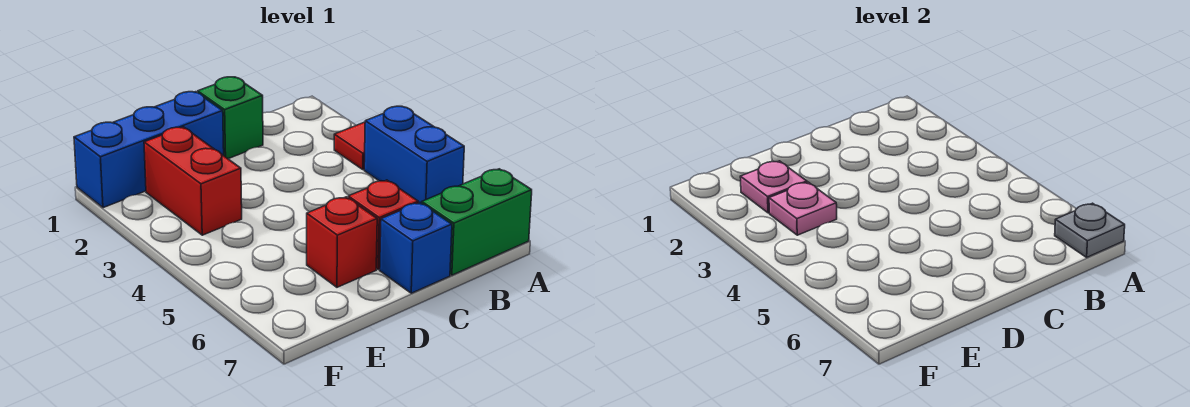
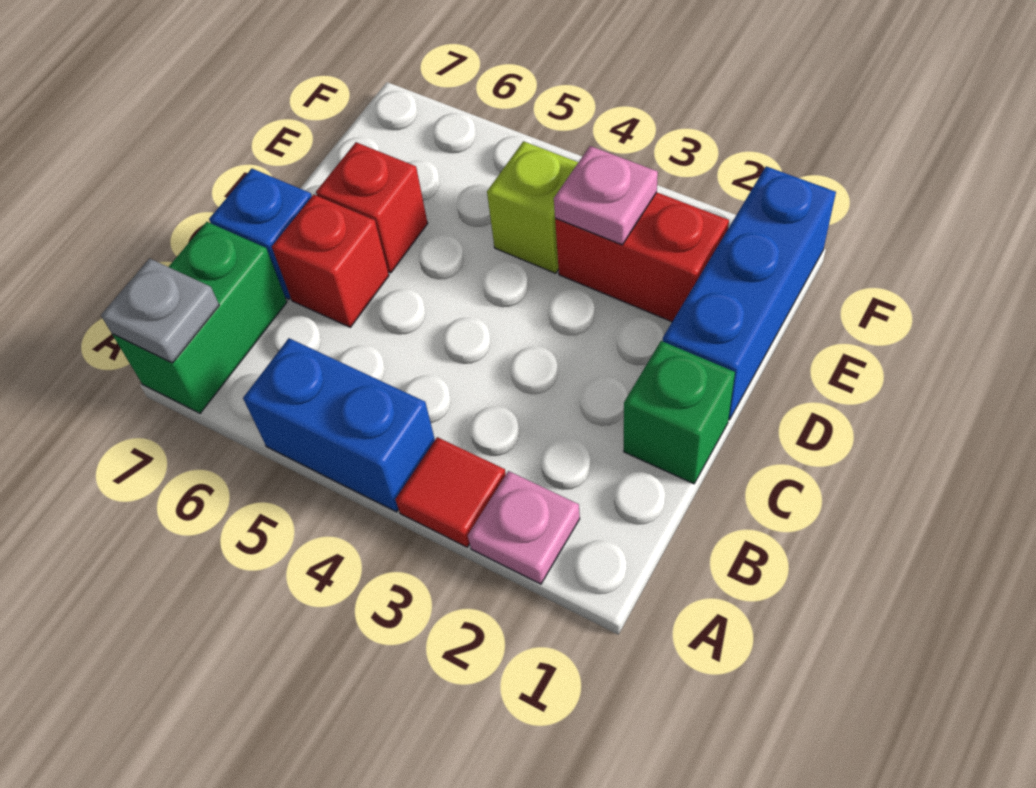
pink 1x1 plate [740,161,807,213] -> pink 1x1 plate moved to [468,471,580,584]
none -> lime 1x1 brick [487,141,578,273]

